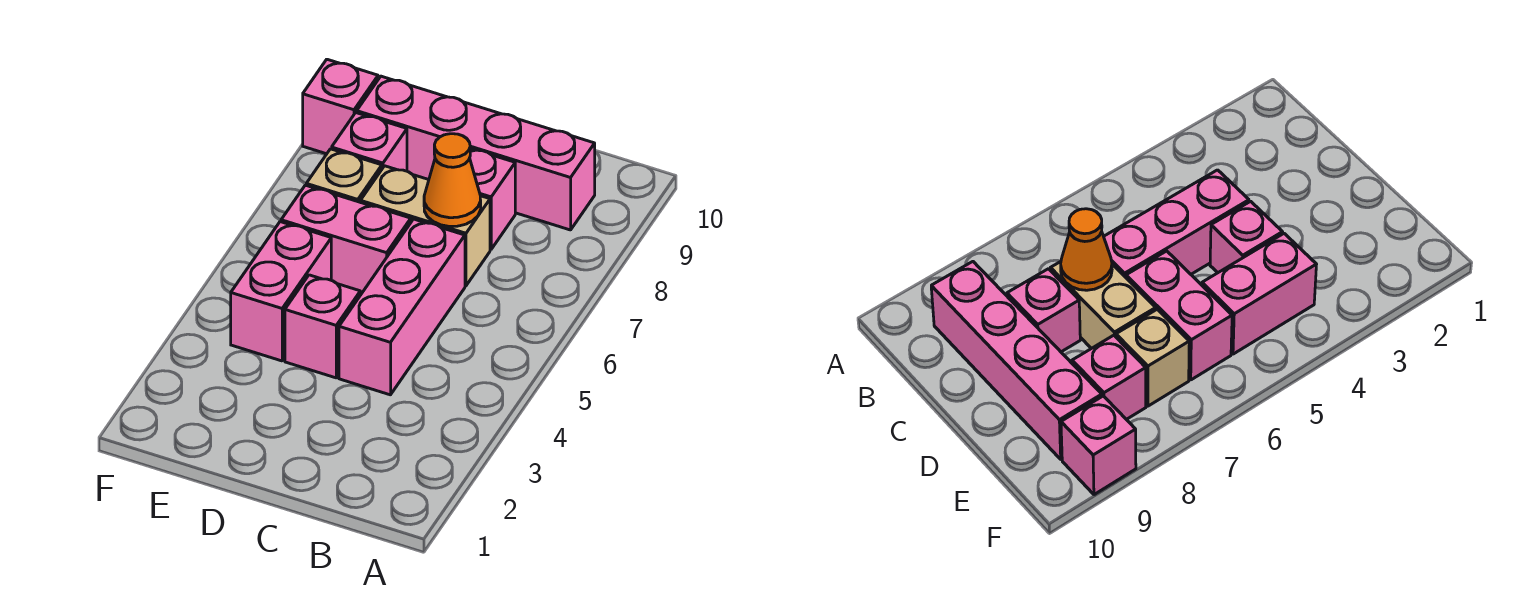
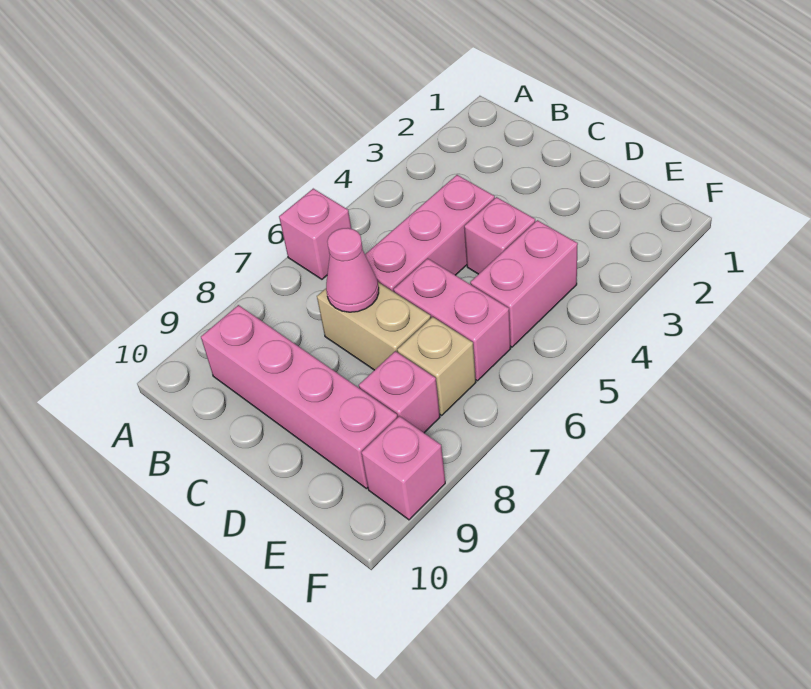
orange 1x1 cone [424,134,481,226] -> pink 1x1 cone [326,228,379,312]
pink 1x1 brick [470,148,515,249] -> pink 1x1 brick moved to [279,189,351,279]

